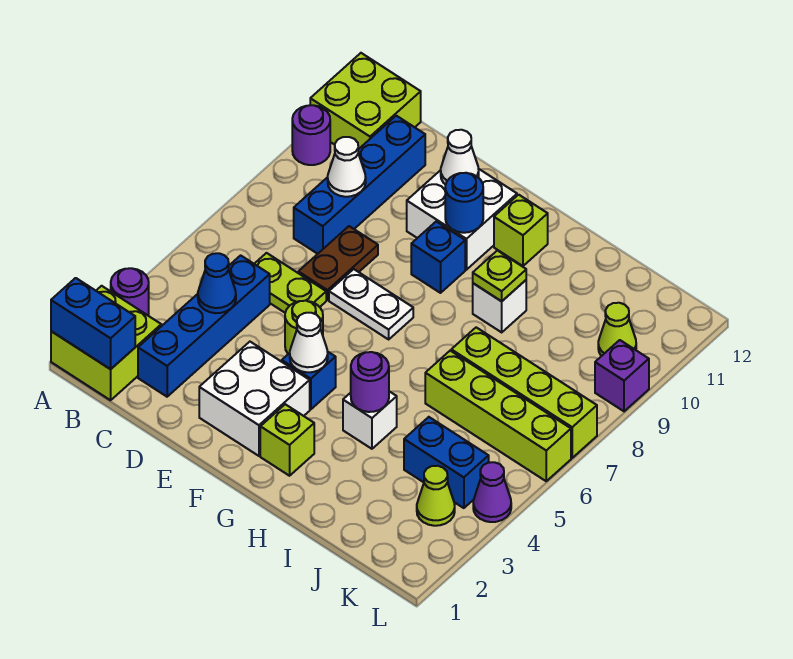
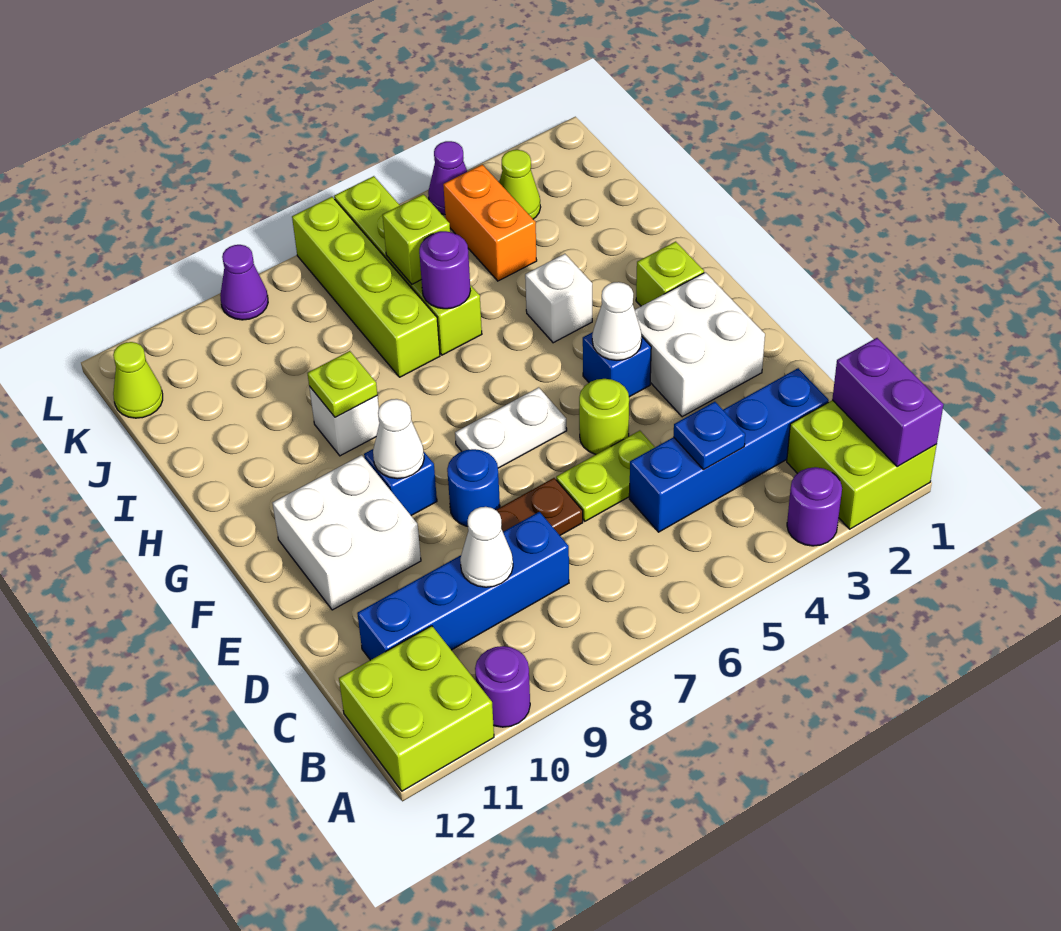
blue 1x2 brick [51,278,135,369] -> purple 1x2 brick [832,338,944,467]
blue 1x1 cone [198,253,236,313] -> blue 1x1 plate [673,402,745,470]
lime 1x2 plate [255,253,326,313] -> lime 1x2 plate turned to [556,431,655,521]
white 1x2 plate [329,269,413,339] -> white 1x2 plate turned to [455,387,567,468]
white 1x1 cone [441,130,479,185] -> white 1x1 cone moved to [373,399,424,479]
blue 1x1 round brick [445,173,483,233] -> blue 1x1 round brick moved to [447,449,500,526]
lime 1x1 brick [494,195,548,266] -> lime 1x1 brick moved to [383,194,450,284]
purple 1x1 round brick [351,352,389,412] -> purple 1x1 round brick moved to [419,231,470,309]
blue 1x2 brick [404,417,489,508] -> orange 1x2 brick [443,165,537,281]
lime 1x1 cone [598,303,636,356] -> lime 1x1 cone moved to [113,342,163,418]
purple 1x1 brick [595,340,649,411] -> purple 1x1 cone [220,245,268,320]

